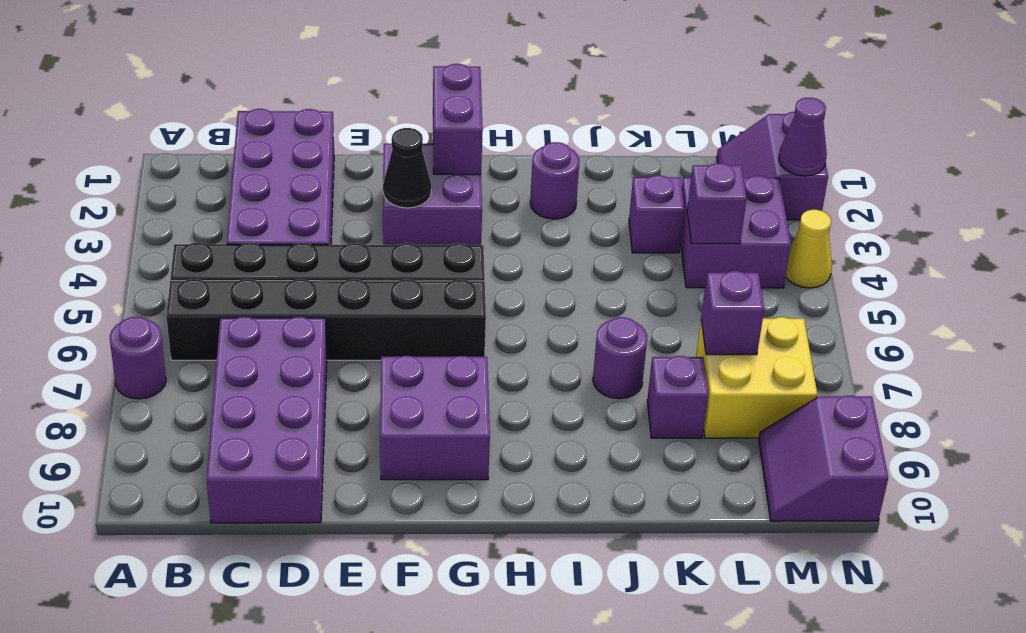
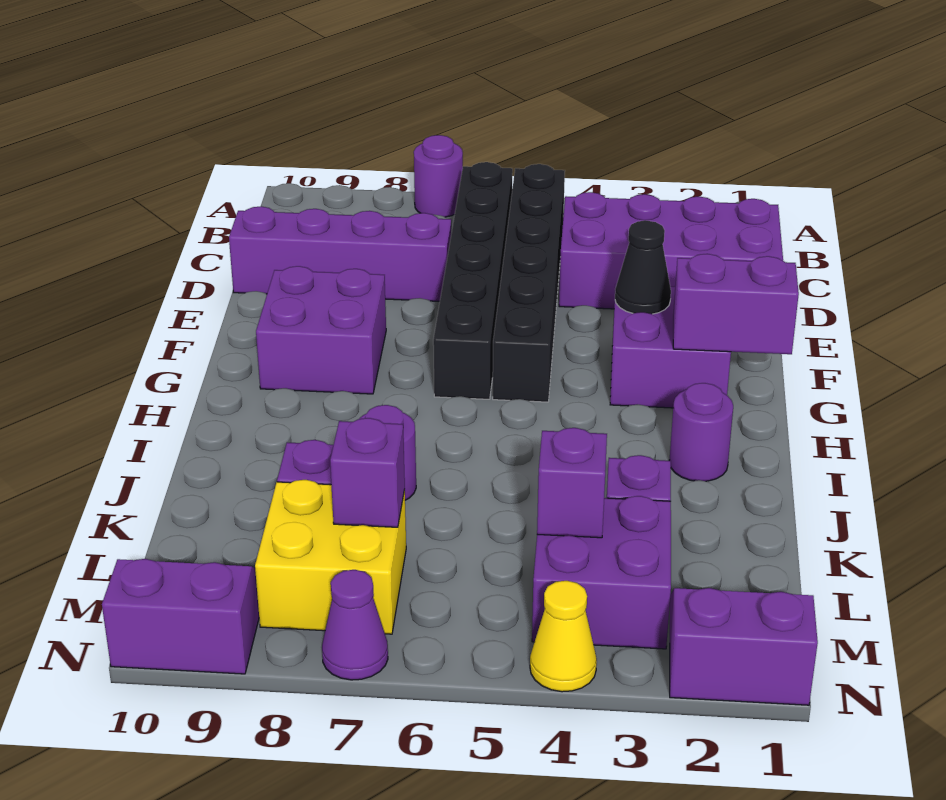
purple 2x4 brick [207,317,327,523] -> purple 1x4 brick [229,206,451,301]
purple 1x1 cone [779,98,827,176] -> purple 1x1 cone moved to [322,570,388,680]

